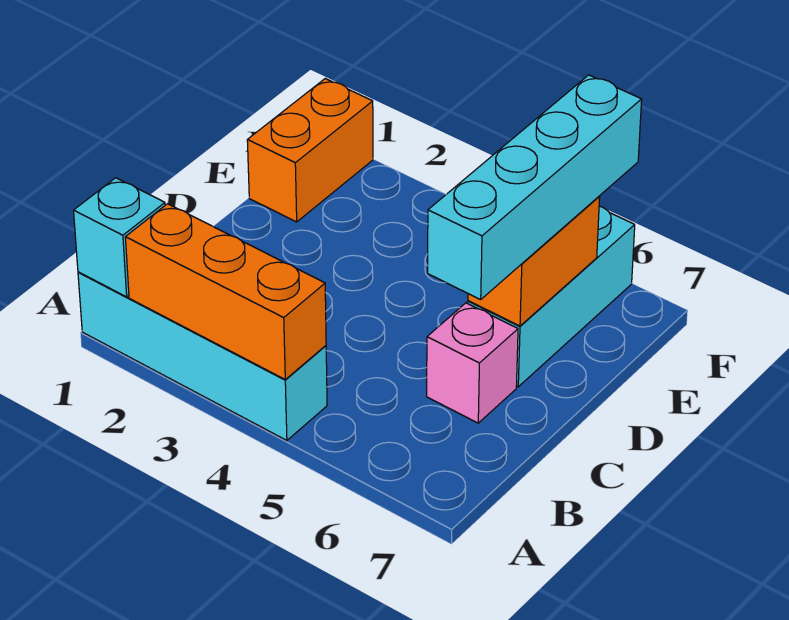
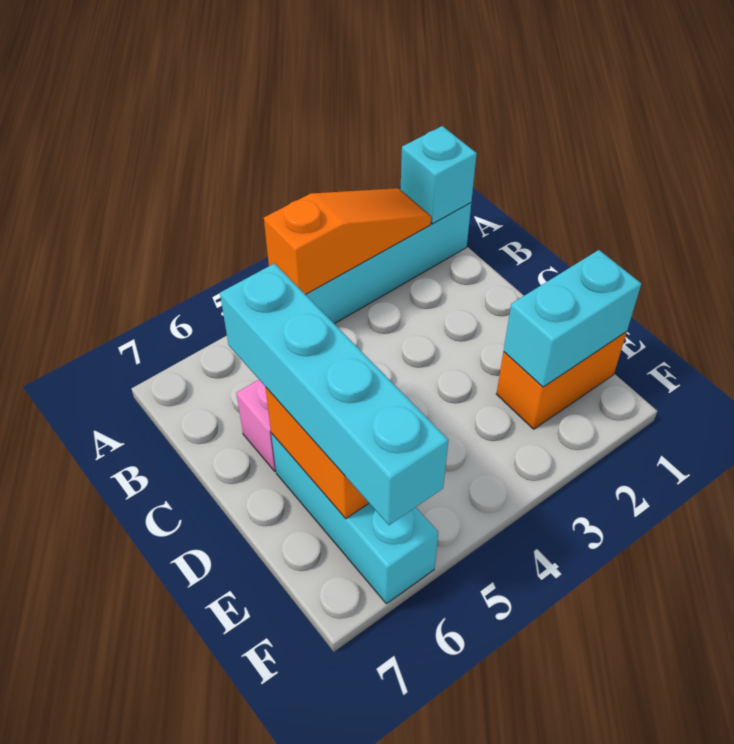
orange 1x3 brick [125,204,326,379] -> orange 1x3 slope [264,188,431,295]
orange 1x2 brick [247,79,373,222] -> orange 1x2 brick turned to [497,332,627,429]
none -> cyan 1x2 brick [504,250,641,387]

